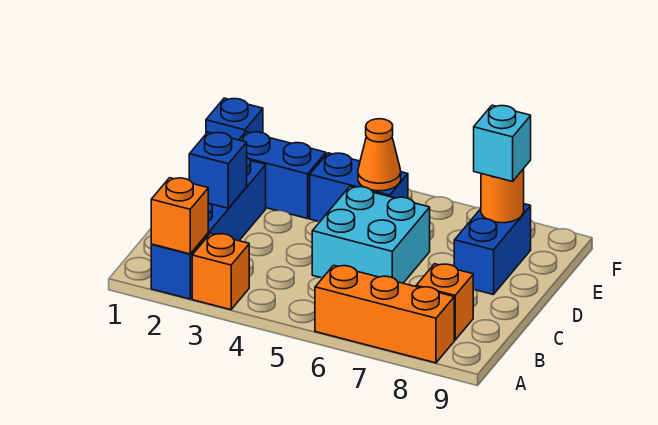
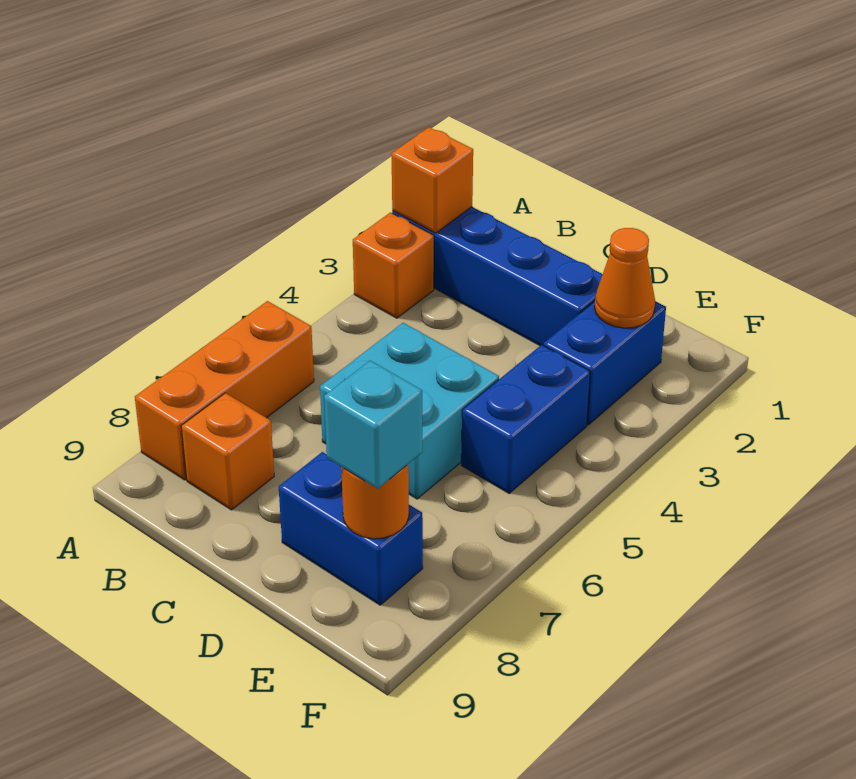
blue 1x1 brick [189,132,247,208] -> none
orange 1x1 cone [358,119,401,191] -> orange 1x1 cone moved to [594,228,655,328]
blue 1x1 brick [206,98,263,140] -> none

